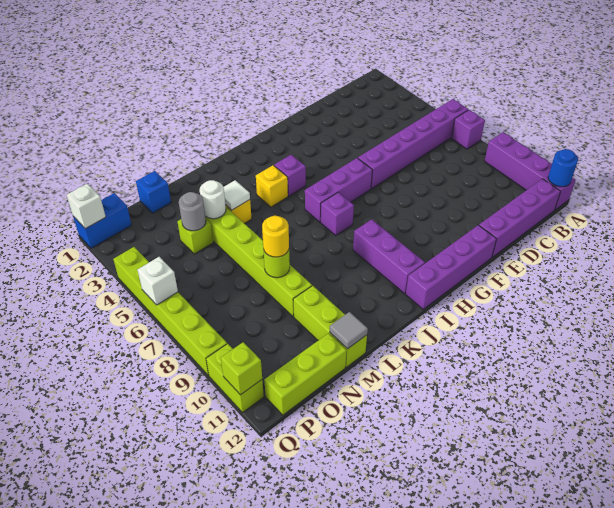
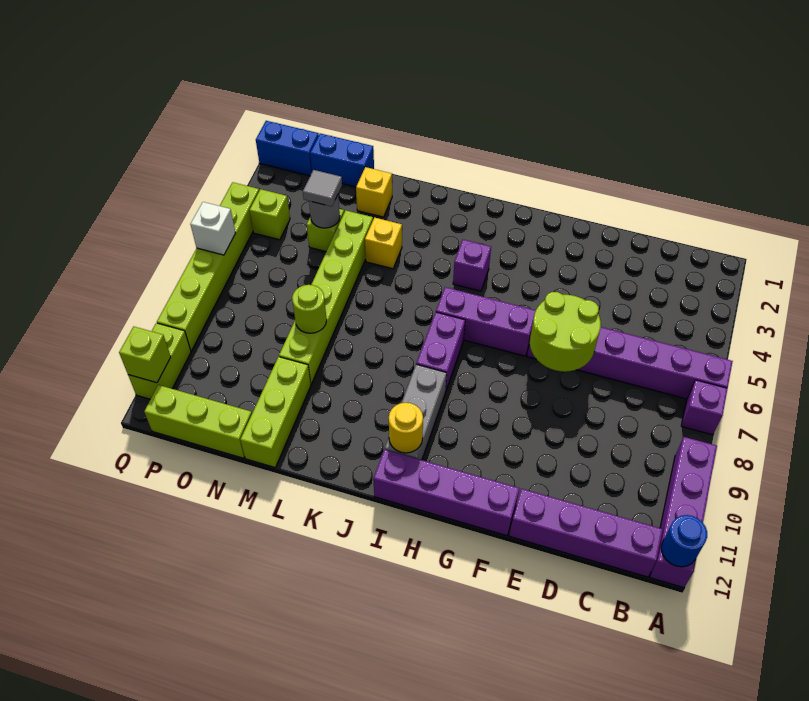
none -> lime 2x2 round brick [530,292,601,372]
purple 1x1 brick [320,193,354,235] -> purple 1x2 brick [416,312,465,390]
purple 1x3 brick [353,219,425,294] -> grey 1x3 brick [385,364,447,460]
yellow 1x1 brick [256,165,288,207] -> yellow 1x1 brick moved to [356,167,392,217]
white 1x1 tile [223,180,250,210] -> none
white 1x1 round brick [200,180,226,219] -> none
yellow 1x1 round brick [262,216,289,257] -> yellow 1x1 round brick moved to [389,403,423,453]
grey 1x1 tile [330,312,368,349] -> grey 1x1 tile moved to [303,170,342,207]
blue 1x1 brick [136,171,171,213] -> blue 1x2 brick [310,134,374,187]
none -> lime 1x1 brick [249,189,290,240]
white 1x1 brick [67,184,106,229] -> none

